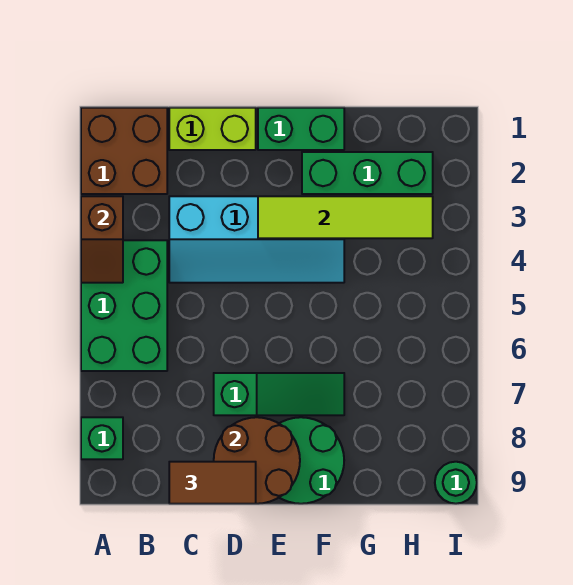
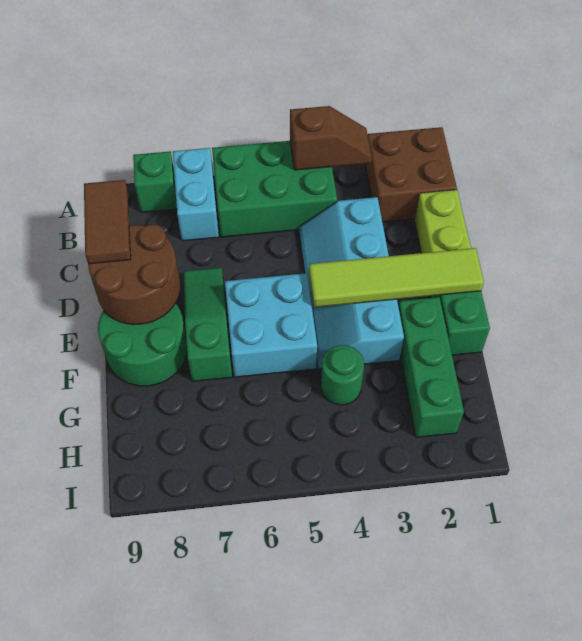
brown 1x2 slope [81,196,123,283] -> brown 1x2 slope turned to [290,106,372,170]
none -> cyan 1x2 brick [173,148,219,241]
green 1x3 slope [214,373,344,415] -> green 1x3 slope turned to [183,268,232,382]
lime 1x4 tile [258,196,433,238] -> lime 1x4 tile turned to [309,248,484,307]
none -> cyan 2x2 brick [225,273,317,377]
green 1x1 round brick [435,462,477,504] -> green 1x1 round brick moved to [321,345,364,405]

